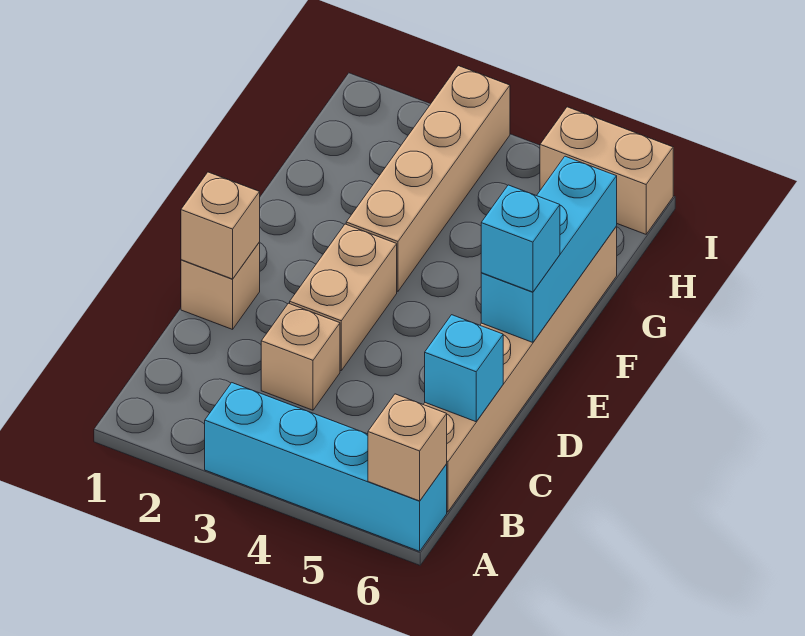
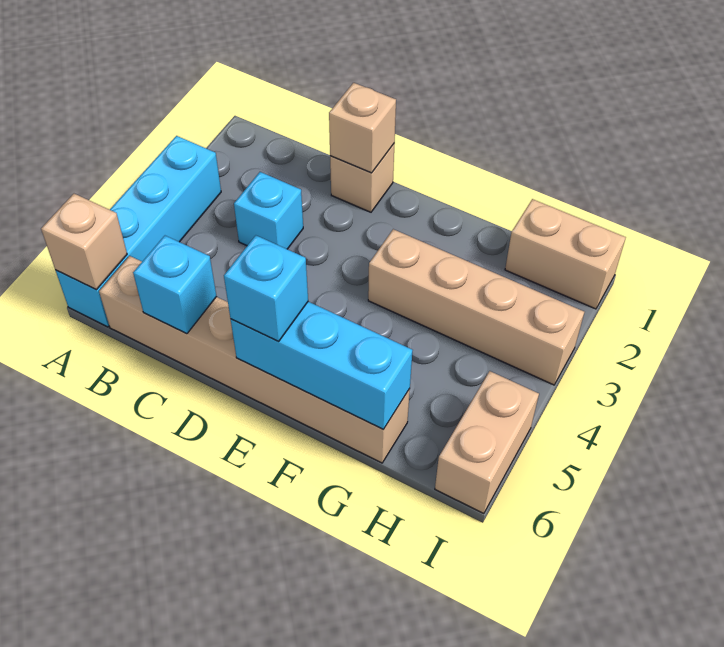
tan 1x1 brick [261,303,340,410] -> cyan 1x1 brick [234,172,303,249]
tan 1x2 brick [290,224,397,371] -> tan 1x2 brick moved to [505,199,626,309]

